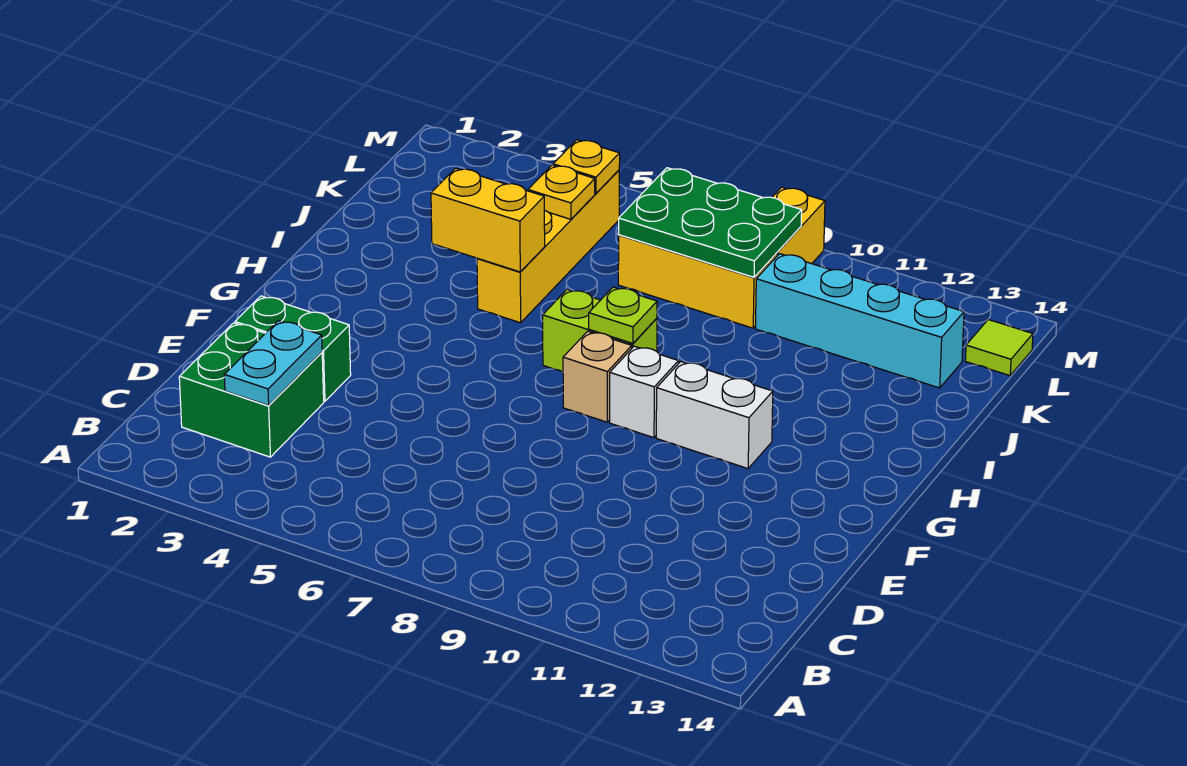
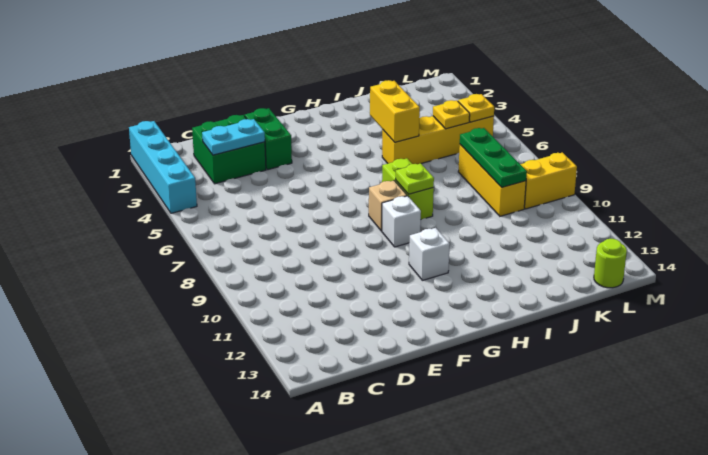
white 1x2 brick [656,362,773,469] -> white 1x1 brick [409,228,450,280]
green 2x3 plate [619,168,802,277] -> green 1x3 plate [460,128,527,187]
cyan 1x4 brick [755,254,964,388] -> cyan 1x4 brick moved to [129,121,197,213]
lime 1x1 tile [965,320,1033,376] -> lime 1x1 round brick [594,239,627,288]

